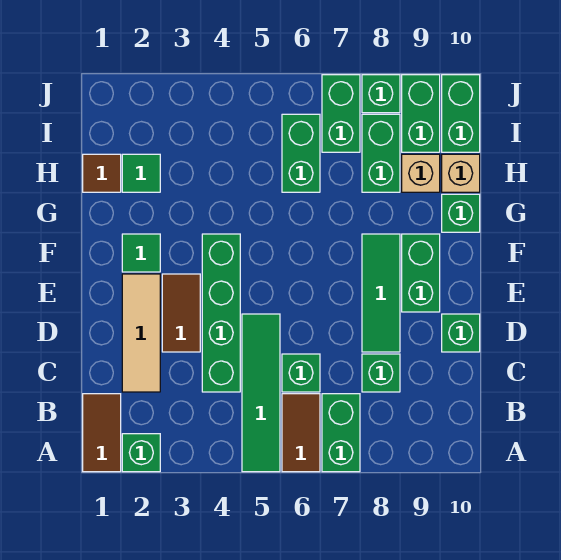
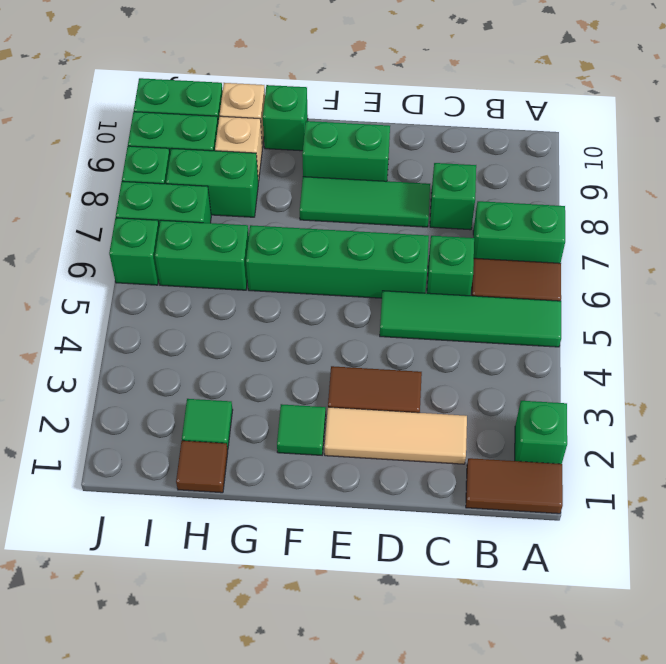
green 1x4 brick [202,234,240,392] -> green 1x4 brick moved to [246,225,429,298]
green 1x1 brick [442,314,480,352] -> green 1x1 brick moved to [109,218,159,285]

